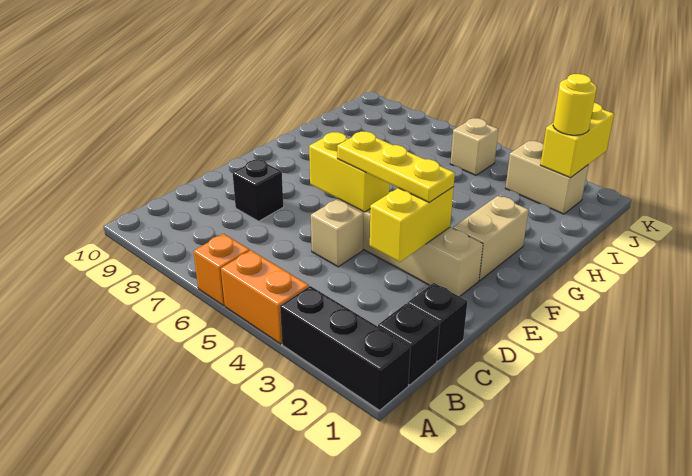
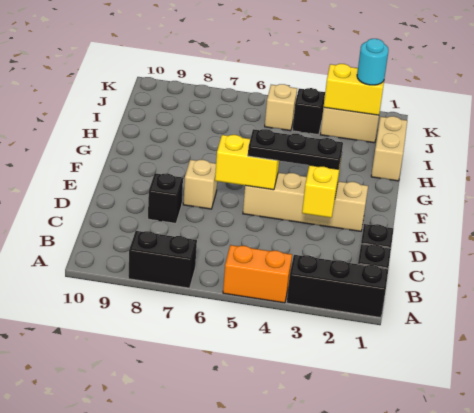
orange 1x1 brick [193,234,250,306] -> none
none -> black 1x2 brick [128,231,197,288]
tan 1x1 brick [311,199,364,267] -> tan 1x1 brick moved to [183,160,217,209]
yellow 1x3 plate [337,132,455,202] -> black 1x3 plate [248,129,343,169]
tan 1x2 brick [453,196,529,281] -> tan 1x2 brick moved to [371,116,407,181]
yellow 1x2 brick [541,103,614,178] -> yellow 1x2 brick turned to [324,64,384,115]
yellow 1x1 round brick [553,74,597,135] -> cyan 1x1 round brick [357,39,389,85]
none -> black 1x1 brick [292,88,325,135]

